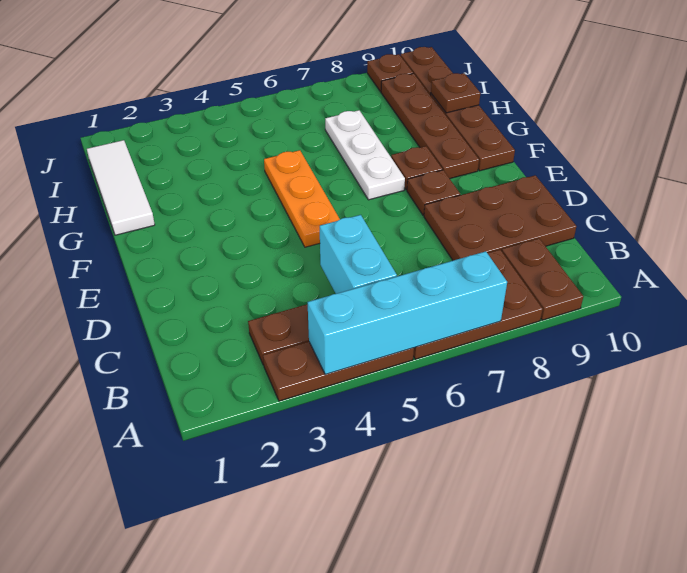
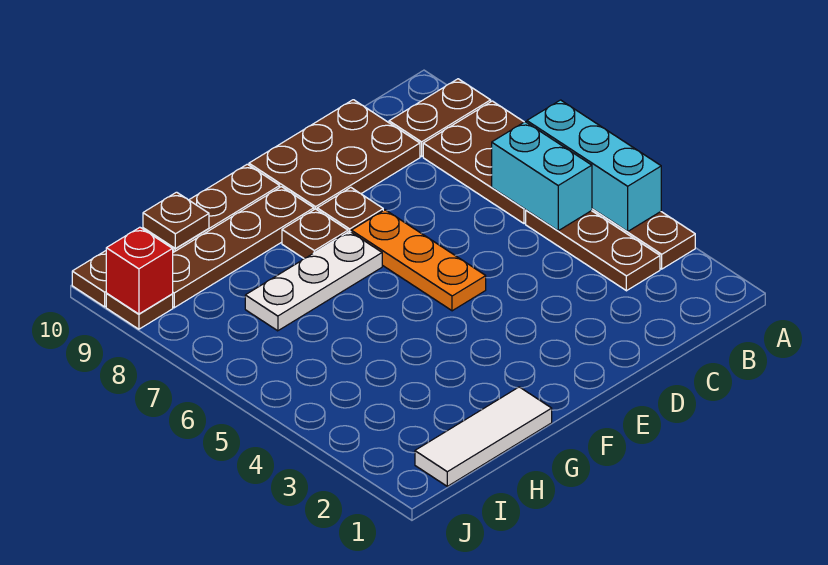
cyan 1x4 brick [307,251,507,374] -> cyan 1x3 brick [527,100,661,232]
cyan 1x2 brick [320,215,397,294] -> cyan 1x2 brick turned to [492,122,592,231]
brown 2x3 plate [424,175,577,260] -> brown 2x3 plate turned to [249,100,420,210]
orange 1x3 plate [264,150,340,247] -> orange 1x3 plate turned to [351,210,486,311]
none -> red 1x1 brick [106,227,173,314]

